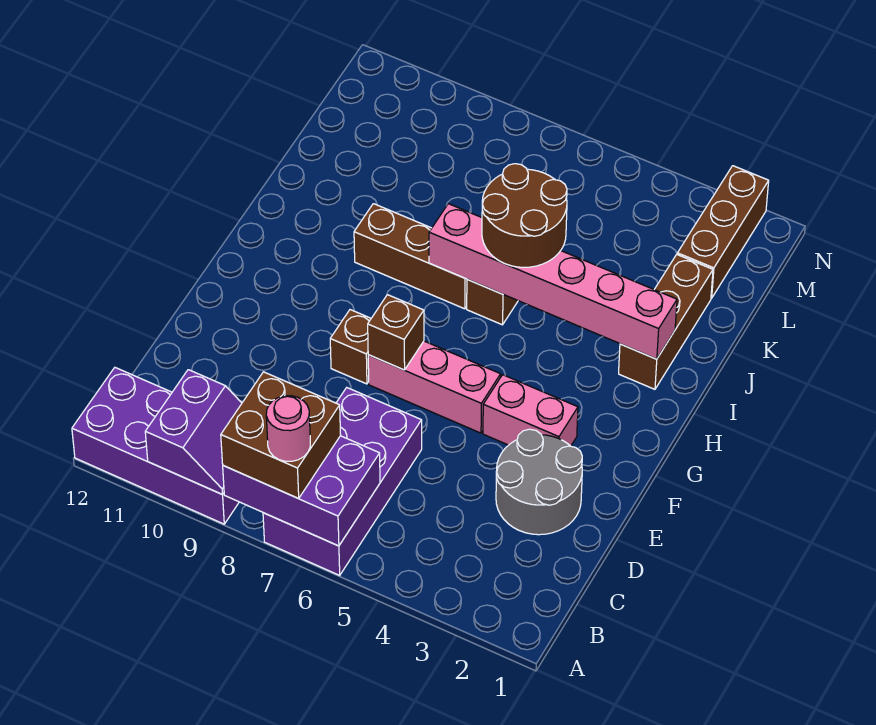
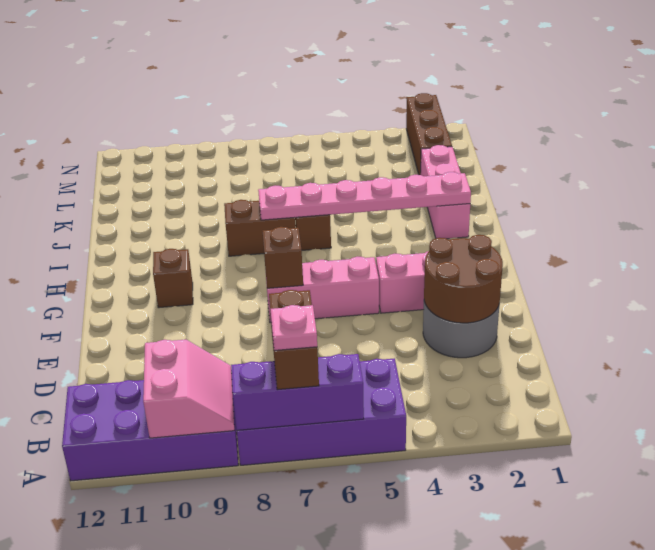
purple 2x4 brick [263,388,422,575] -> purple 2x4 brick turned to [237,358,406,465]
purple 2x3 brick [223,436,380,546] -> purple 1x3 brick [231,354,364,430]
brown 2x2 brick [221,372,341,498] -> brown 1x2 brick [269,290,319,390]
pink 1x1 round brick [266,396,310,461] -> pink 1x1 plate [270,305,317,350]
purple 2x2 slope [145,370,242,495] -> pink 2x2 slope [143,339,234,438]
brown 1x1 brick [330,310,371,384] -> brown 1x1 brick moved to [153,249,193,308]
brown 1x3 brick [619,255,713,389] -> pink 1x3 brick [421,145,470,239]
pink 1x6 brick [429,204,677,359] -> pink 1x6 plate [258,172,471,220]
brown 2x2 round brick [482,164,567,267] -> brown 2x2 round brick moved to [424,235,503,323]
brown 1x3 brick [354,204,467,309] -> brown 1x2 brick [224,200,295,256]

